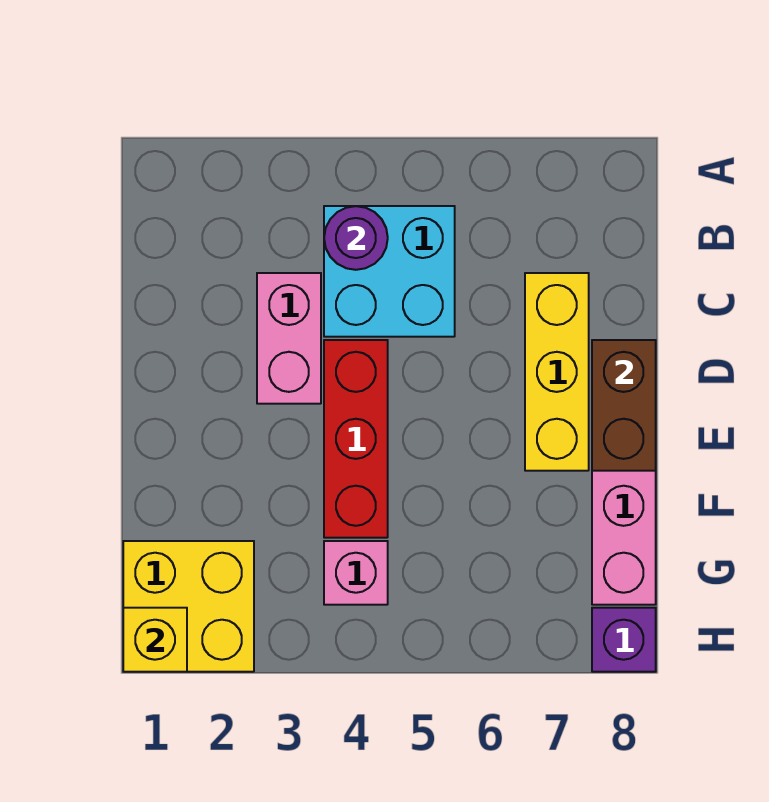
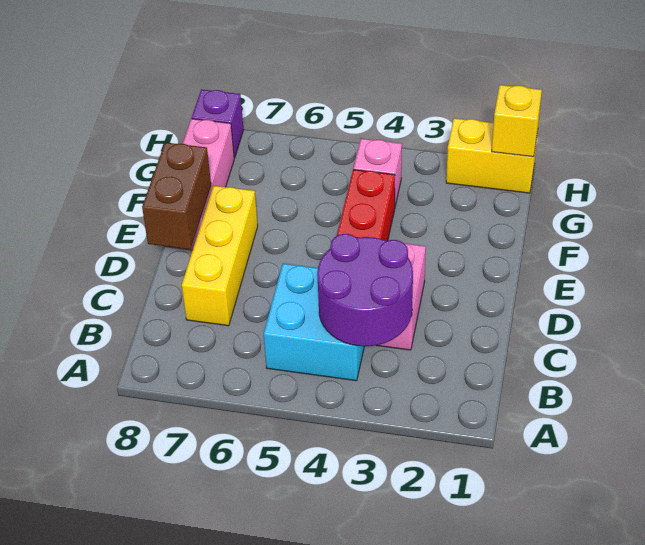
purple 1x1 round brick [324,206,388,270] -> purple 2x2 round brick [317,234,413,346]
yellow 2x2 brick [123,541,254,672] -> yellow 1x2 brick [446,118,538,193]

